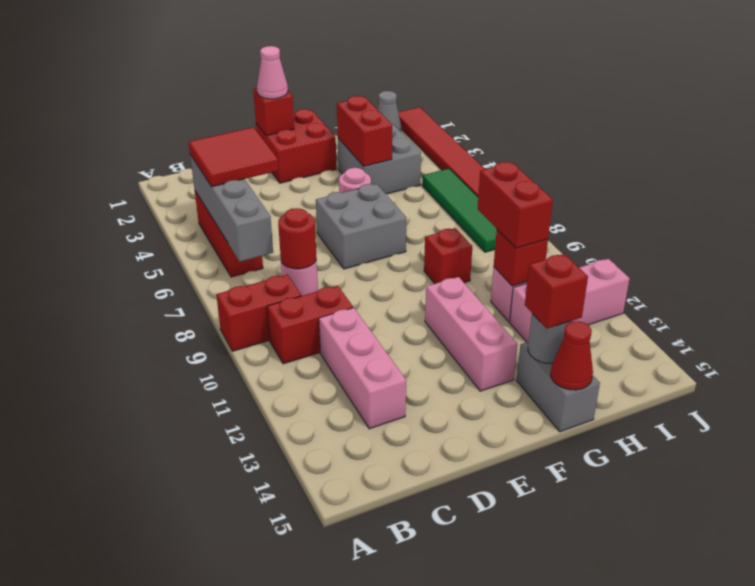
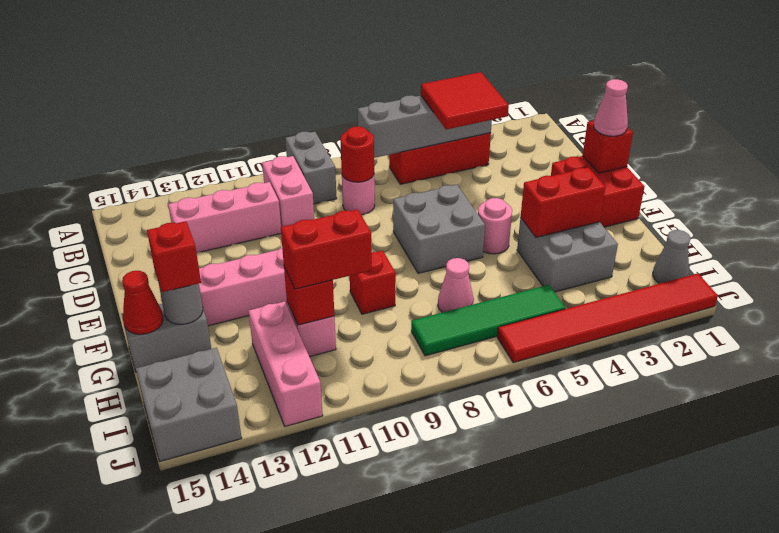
red 1x2 brick [216,275,301,351] -> grey 1x2 brick [285,132,337,204]
red 1x2 brick [267,286,353,364] -> pink 1x2 brick [262,156,314,227]
none -> pink 1x1 cone [438,258,474,312]
none -> grey 2x2 brick [136,348,242,462]

